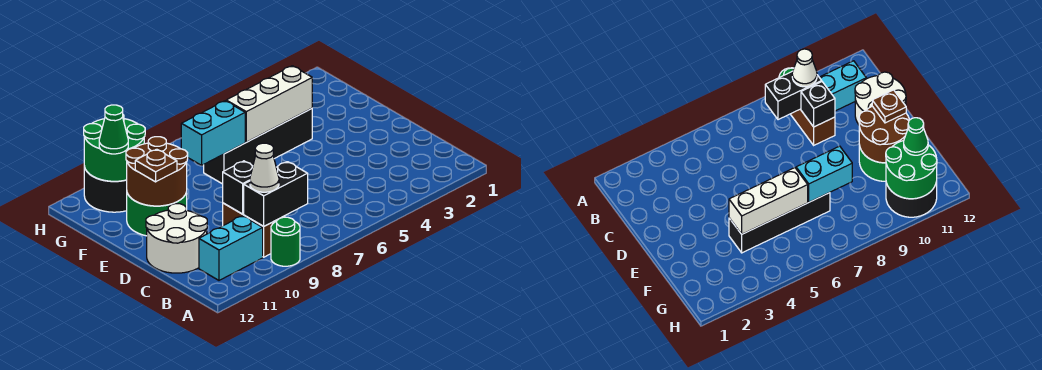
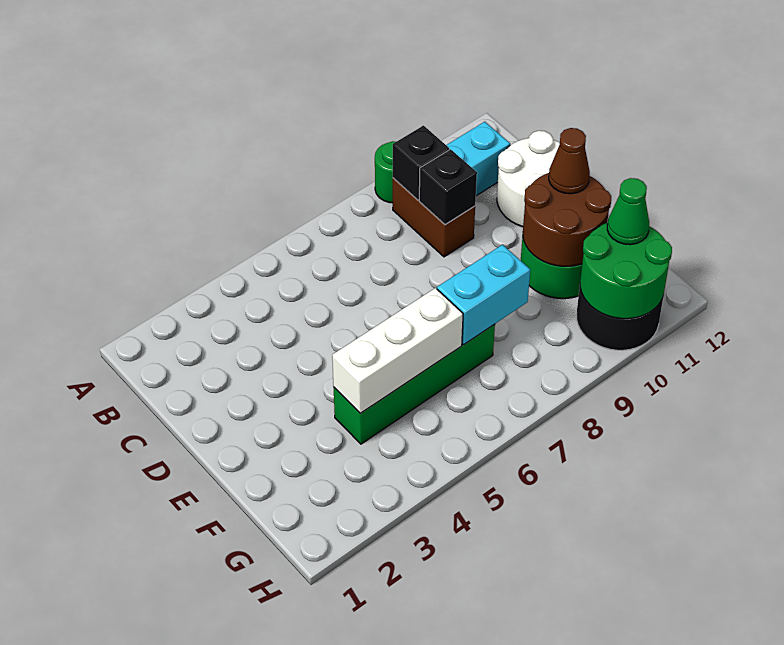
black 1x2 brick [244,162,308,226] -> black 1x1 brick [393,126,449,200]
white 1x1 cone [250,143,279,192] -> none
brown 1x1 plate [135,149,177,182] -> brown 1x1 cone [549,128,590,194]
black 1x4 brick [204,109,312,184] -> green 1x4 brick [334,324,495,444]

